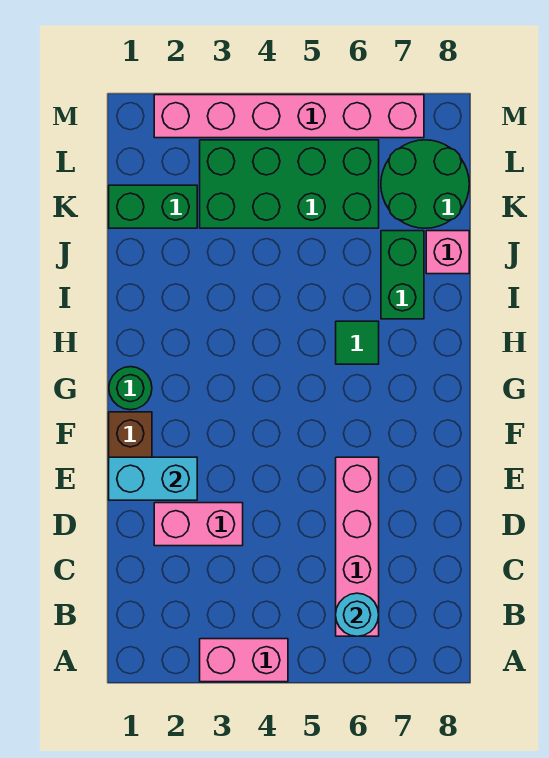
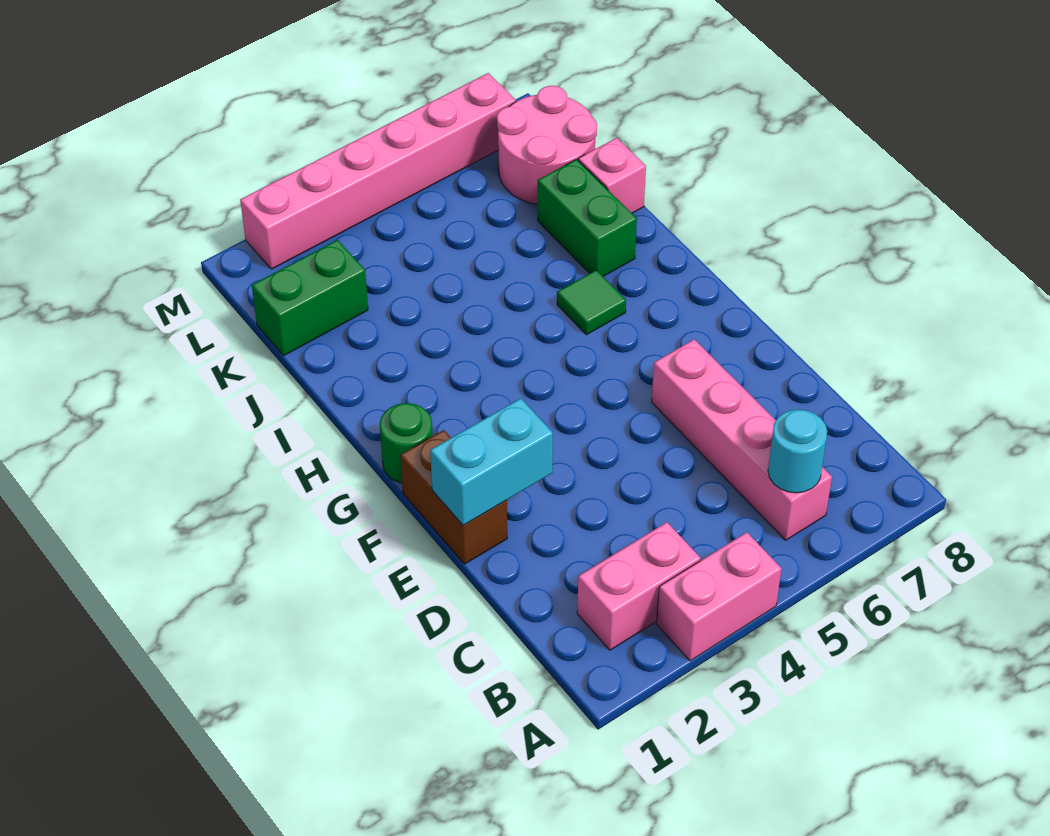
pink 1x2 brick [154,503,243,546] -> pink 1x2 brick moved to [577,522,701,650]
green 2x4 brick [200,140,379,228] -> none
green 2x2 round brick [381,140,469,228] -> pink 2x2 round brick [497,86,597,204]

